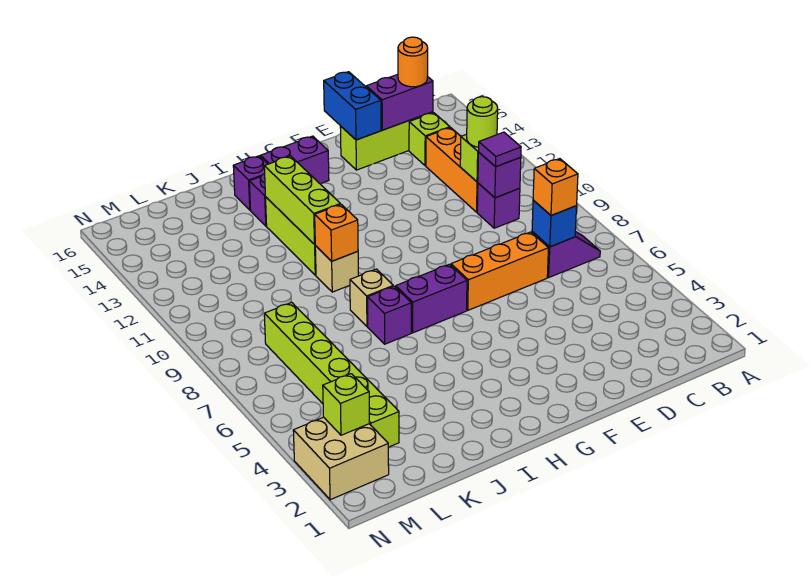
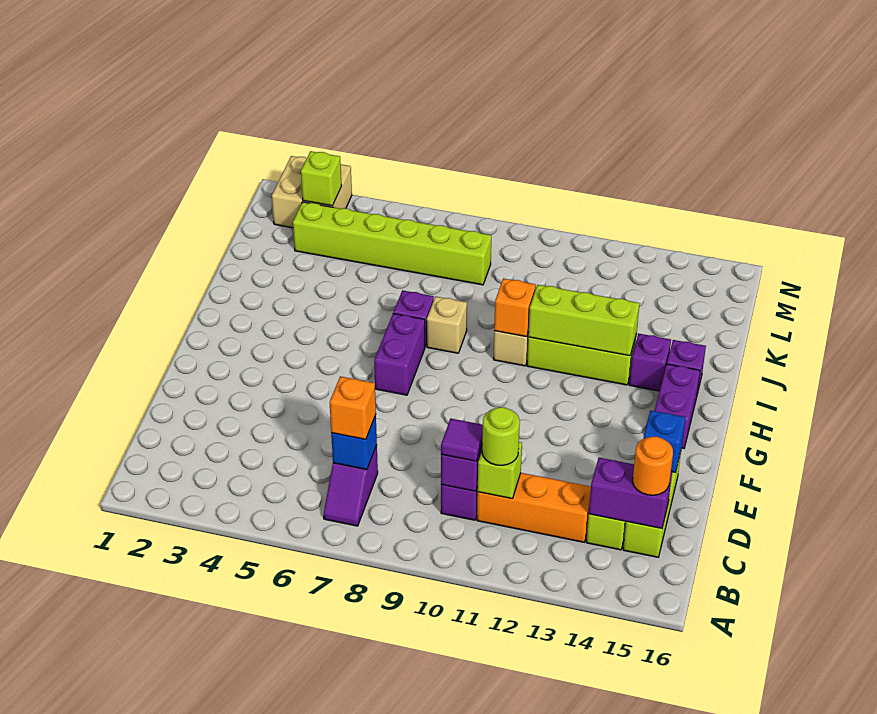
purple 1x2 brick [366,74,433,130] -> purple 1x2 brick turned to [589,458,672,528]
orange 1x3 brick [451,232,548,310] -> none
blue 1x2 brick [324,72,381,140] -> blue 1x1 brick [643,411,685,473]

